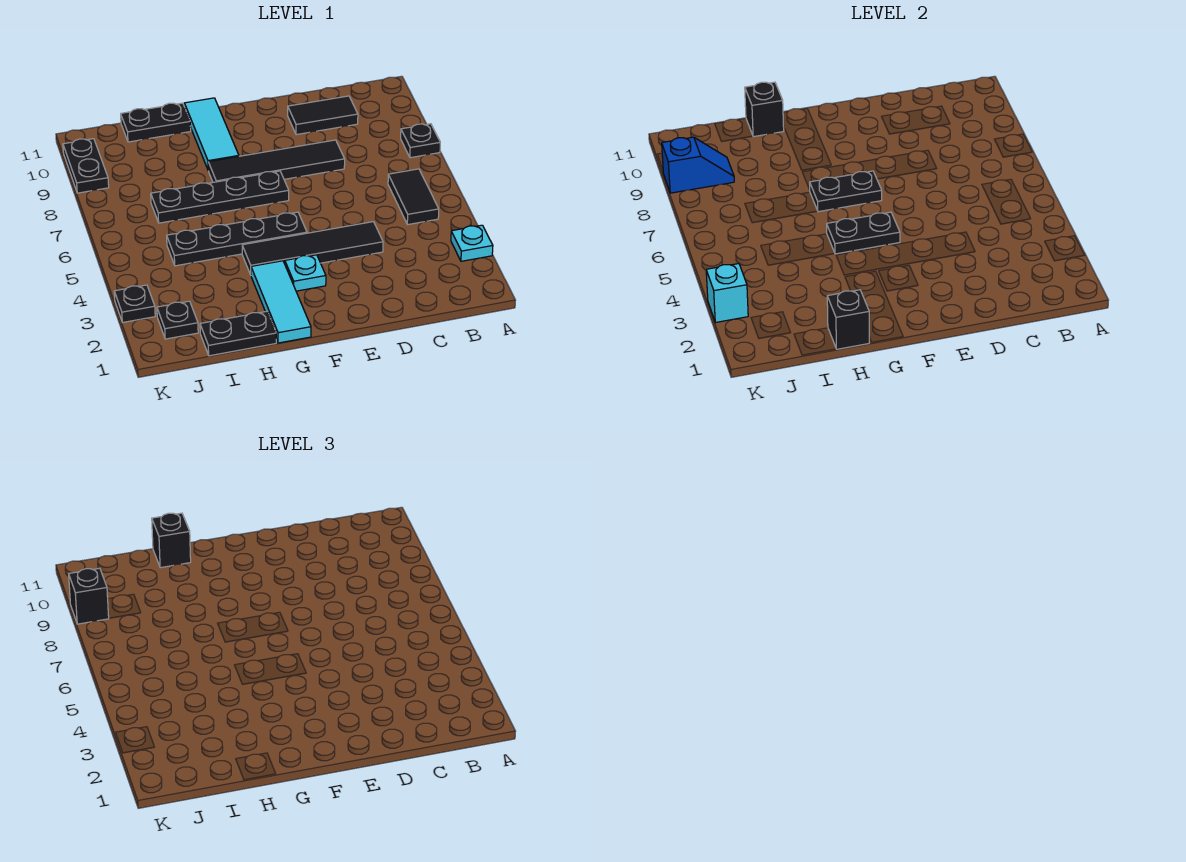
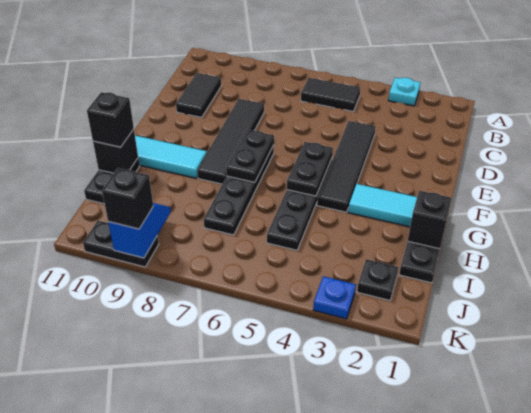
black 1x1 plate [401,124,440,158] -> none
cyan 1x1 plate [285,255,326,291] -> none
black 1x1 plate [114,285,155,322] -> blue 1x1 plate [313,276,356,319]
cyan 1x1 brick [706,264,748,322] -> none

